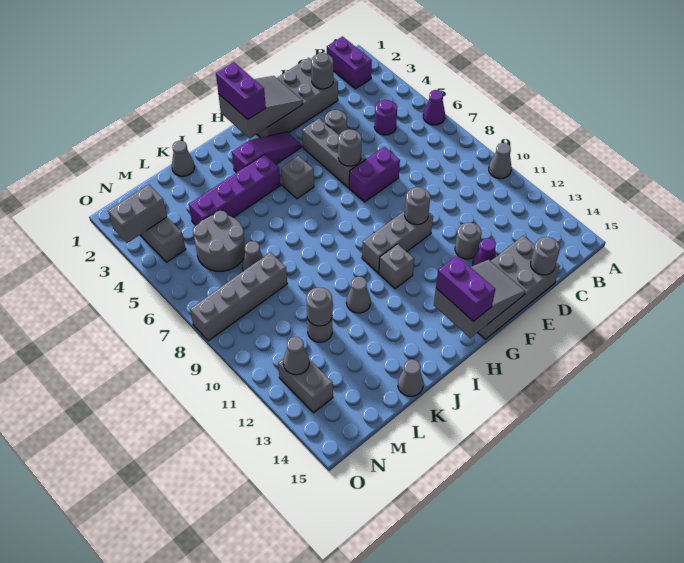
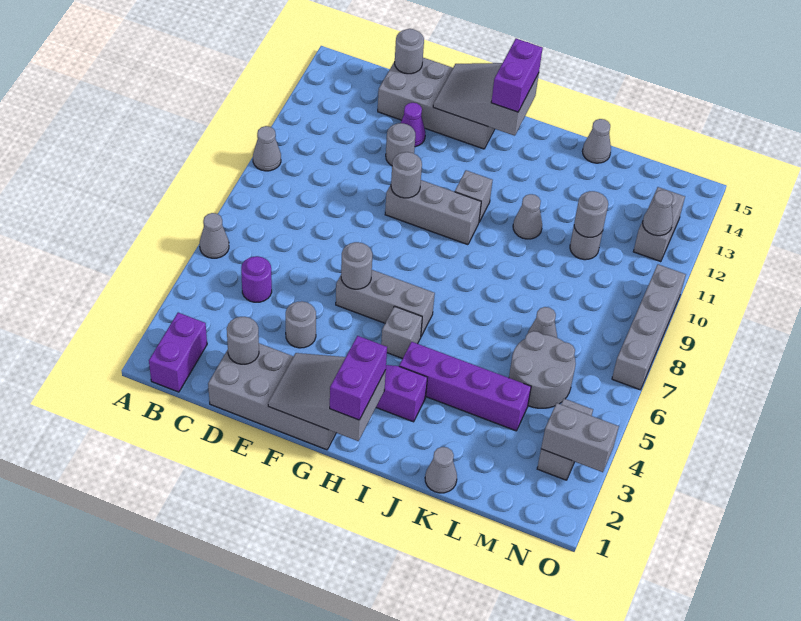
purple 1x1 cone [423,90,445,125] -> grey 1x1 cone [200,213,229,258]
purple 1x2 brick [349,147,400,202] -> none
grey 1x3 brick [302,118,366,188] -> grey 1x3 brick turned to [336,270,435,336]
grey 1x4 brick [190,252,287,341] -> grey 1x4 brick turned to [612,264,686,390]

